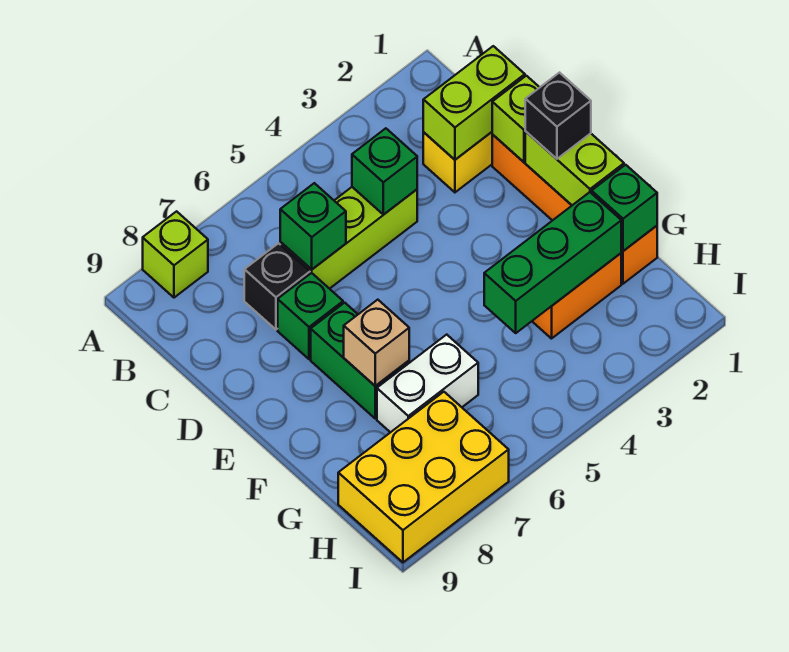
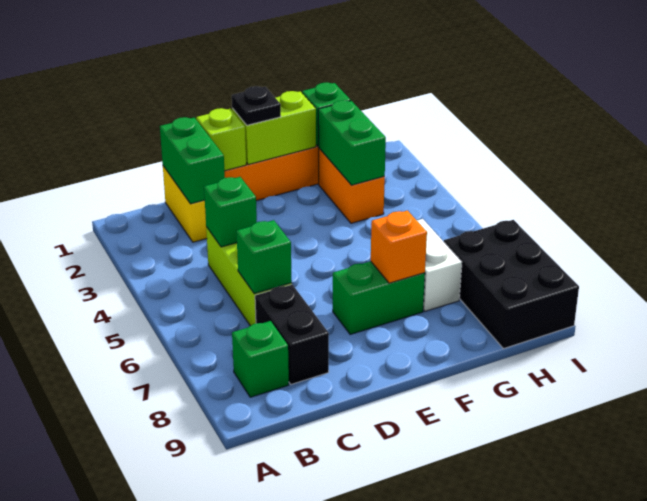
lime 1x1 brick [143,211,208,298] -> none
lime 1x2 brick [423,46,525,160] -> green 1x2 brick [160,117,225,204]
black 1x1 brick [244,243,310,329] -> black 1x2 brick [255,285,329,384]
green 1x1 brick [278,273,343,359] -> green 1x1 brick moved to [232,321,289,397]
black 1x1 brick [525,73,591,159] -> black 1x1 plate [232,86,281,125]
tan 1x1 brick [344,300,409,386] -> orange 1x1 brick [371,211,427,283]
green 1x3 brick [484,192,621,333] -> green 1x2 brick [318,100,386,185]
yellow 2x3 brick [338,392,509,562] -> black 2x3 brick [444,220,579,349]

